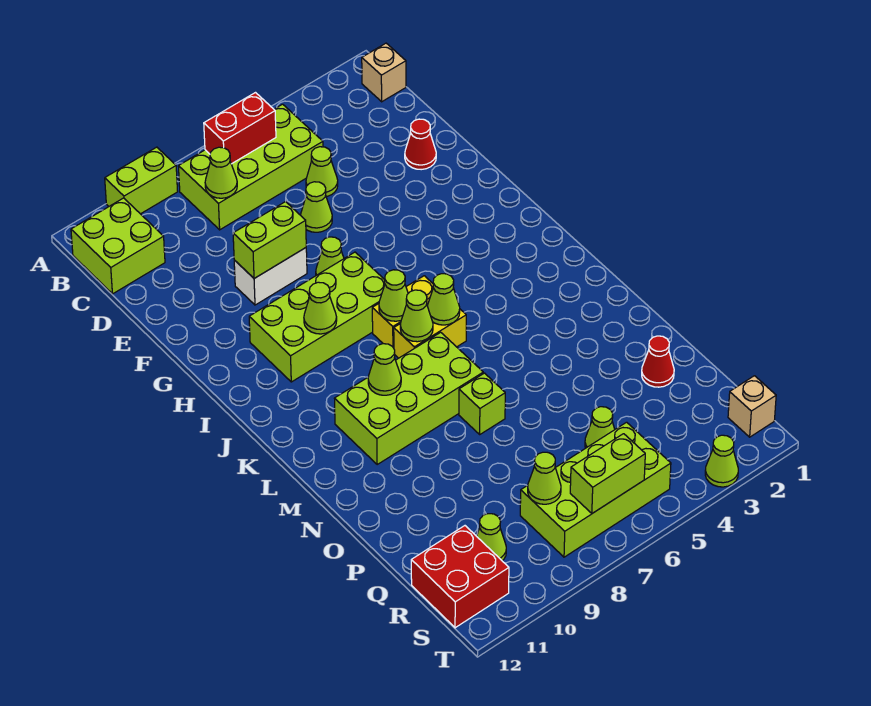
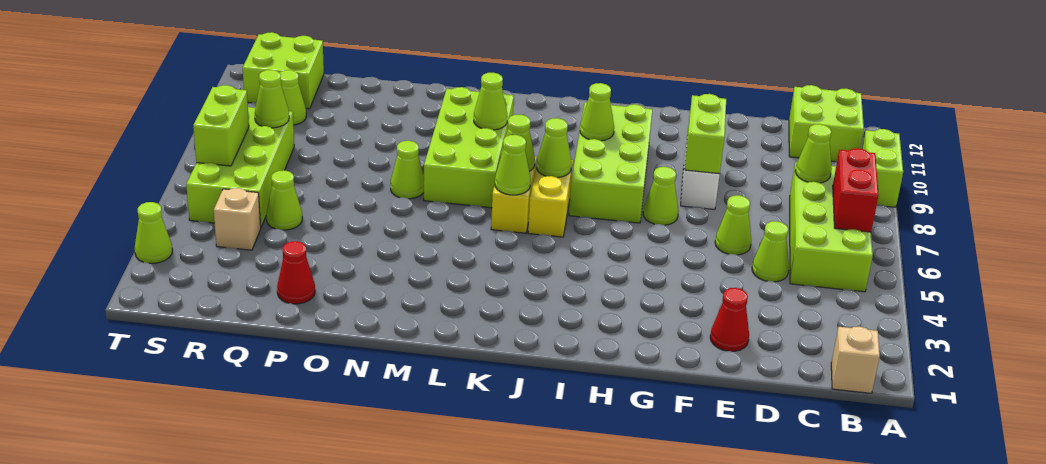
lime 1x1 brick [459,373,505,434] -> lime 1x1 cone [391,141,424,199]
red 2x2 brick [411,526,509,628] -> lime 2x2 brick [243,32,324,109]
tan 1x1 brick [728,376,776,437] -> tan 1x1 brick moved to [214,188,261,250]

